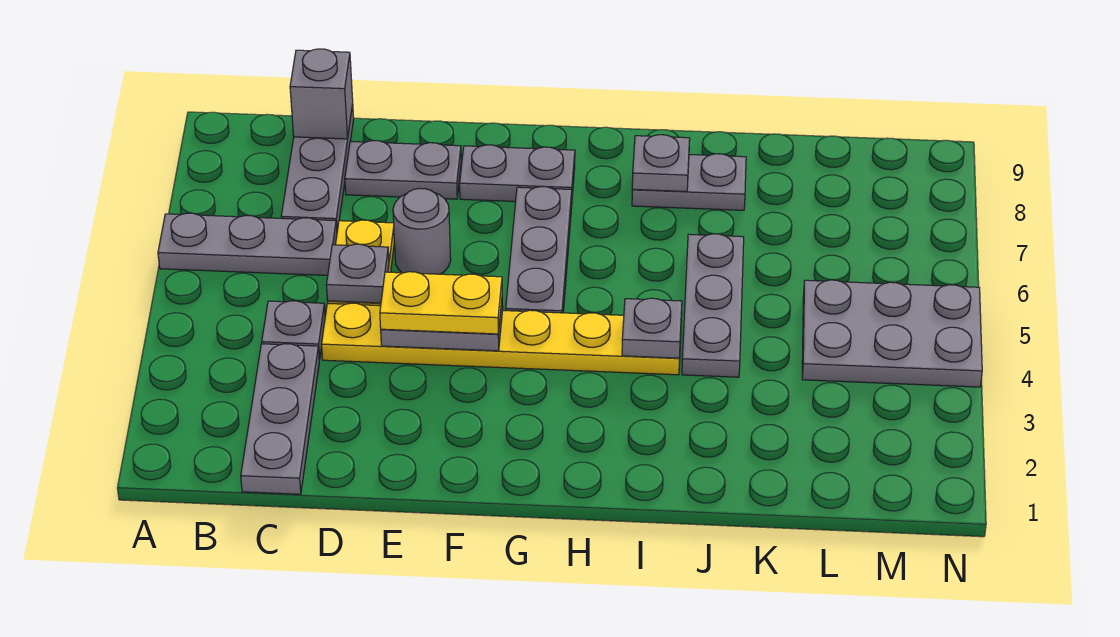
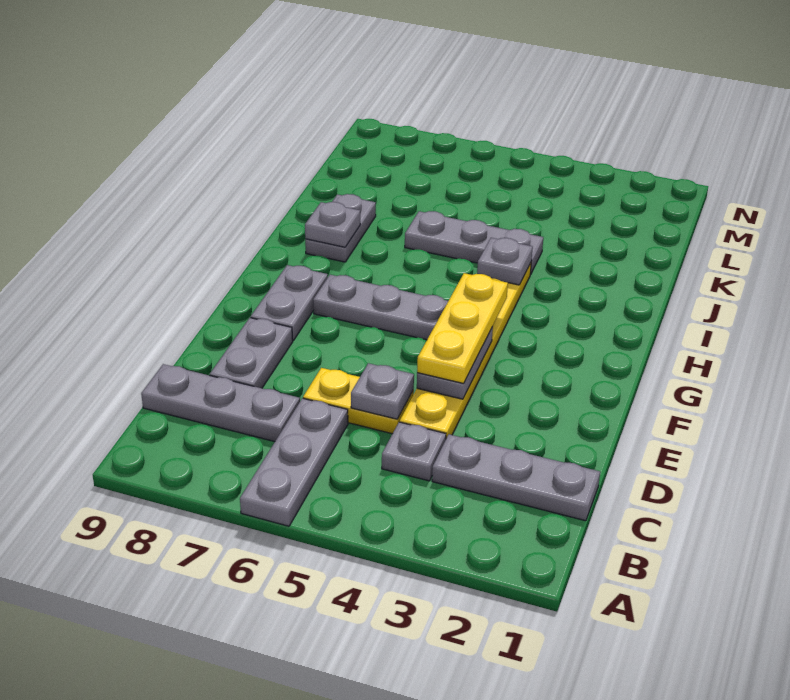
grey 1x1 brick [290,49,353,139] -> none
yellow 1x2 plate [380,272,502,334] -> yellow 1x3 plate [417,273,508,384]
grey 1x1 round brick [393,188,451,274] -> none
grey 2x3 plate [802,280,982,387] -> none

